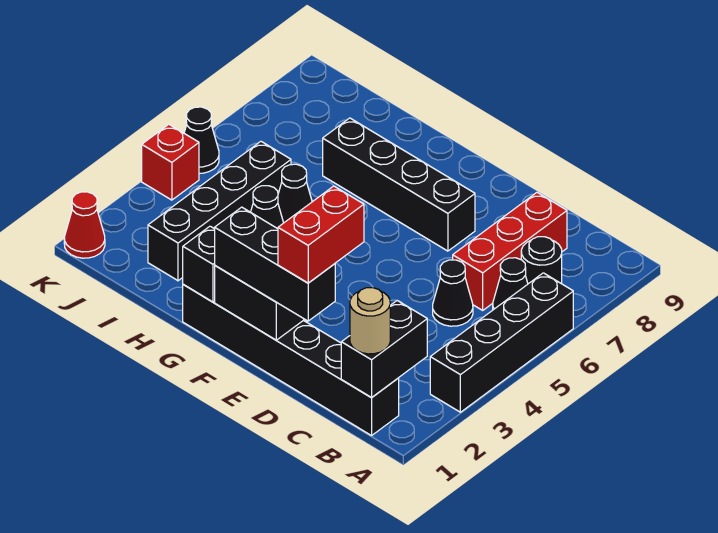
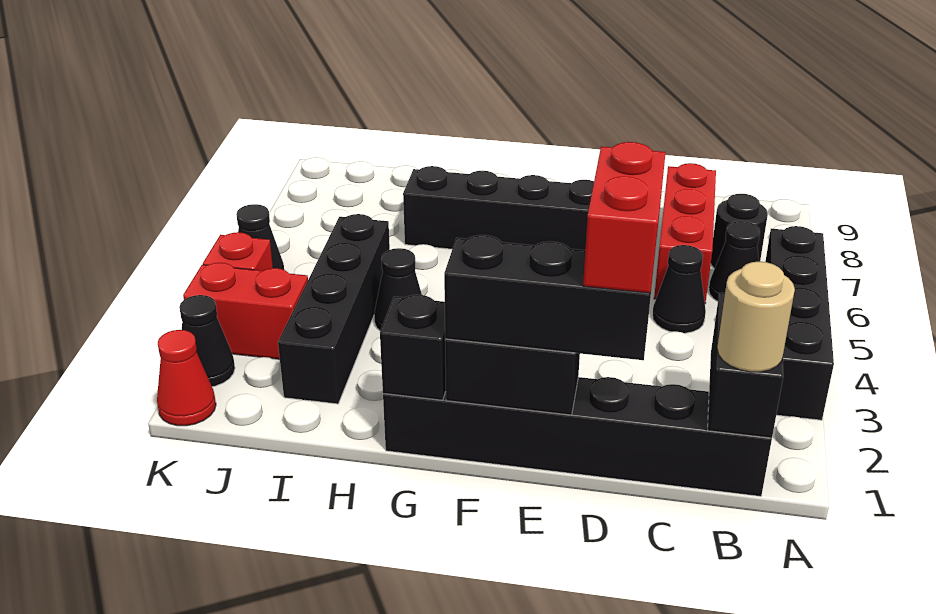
black 1x1 cone [278,164,312,222] -> black 1x1 cone moved to [179,295,235,387]
none -> red 1x2 brick [183,263,308,359]

